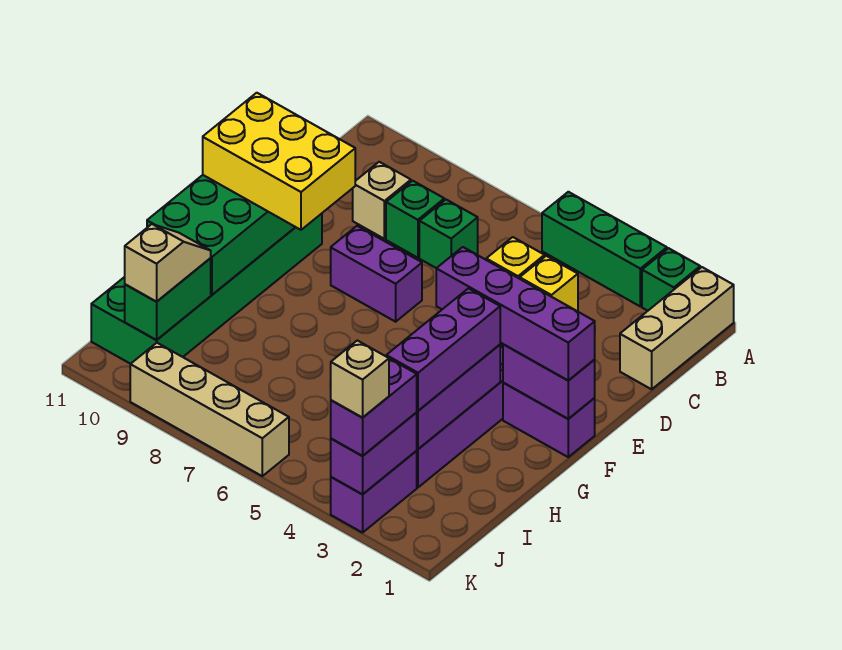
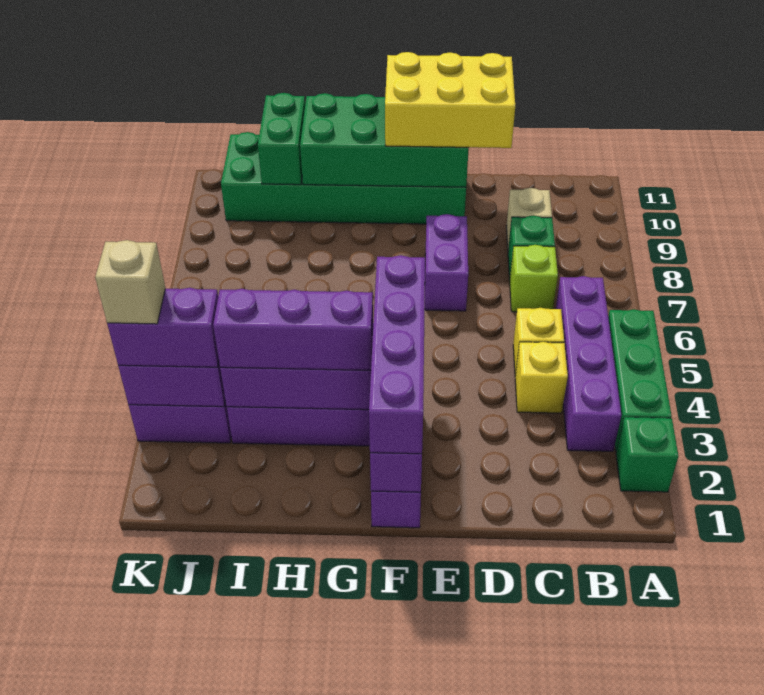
tan 1x3 brick [620,267,734,389] -> none
none -> purple 1x4 brick [556,276,621,451]
green 1x1 brick [419,200,478,268] -> lime 1x1 brick [510,245,558,312]
yellow 2x3 brick [203,93,355,230] -> yellow 2x3 brick turned to [385,52,515,148]
green 1x2 brick [125,258,211,340] -> green 1x2 brick turned to [258,93,305,185]
tan 1x2 slope [125,224,211,302] -> none
tan 1x4 brick [130,343,289,476] -> none

